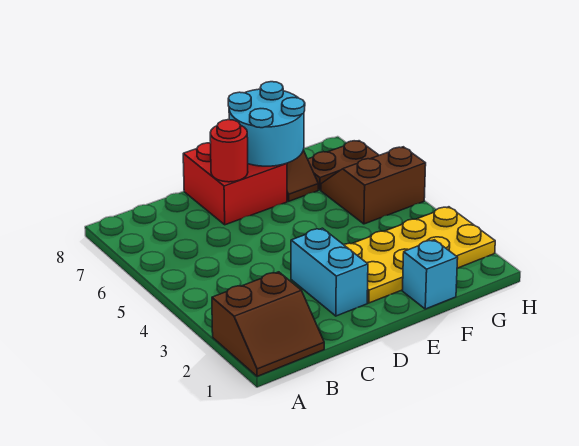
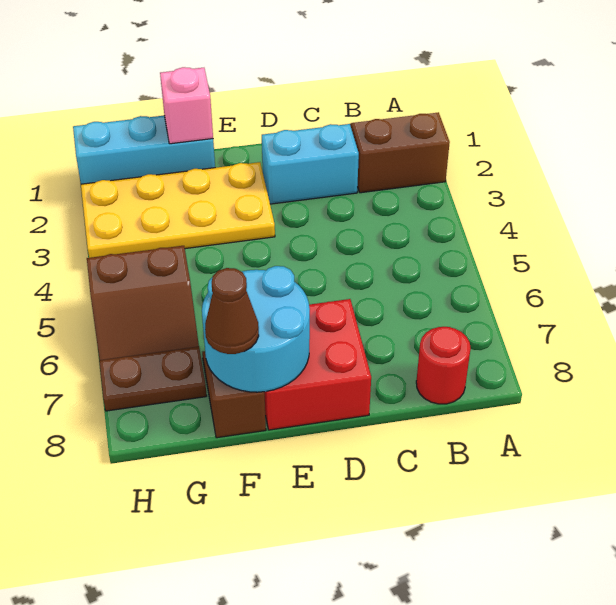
cyan 1x2 brick [291,228,368,316] -> cyan 1x2 brick turned to [262,124,359,204]
red 1x1 round brick [210,120,248,182] -> red 1x1 round brick moved to [416,327,471,404]
cyan 1x1 brick [403,240,458,309] -> cyan 1x3 brick [73,116,215,184]
none -> pink 1x1 brick [160,67,213,144]
none -> brown 1x1 cone [205,268,259,354]

